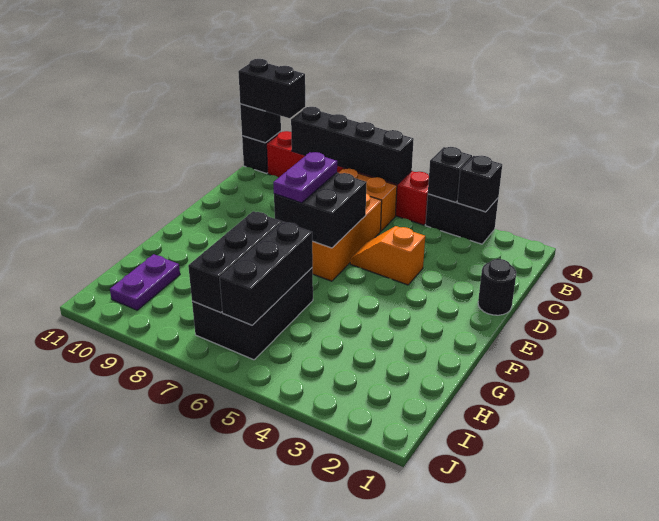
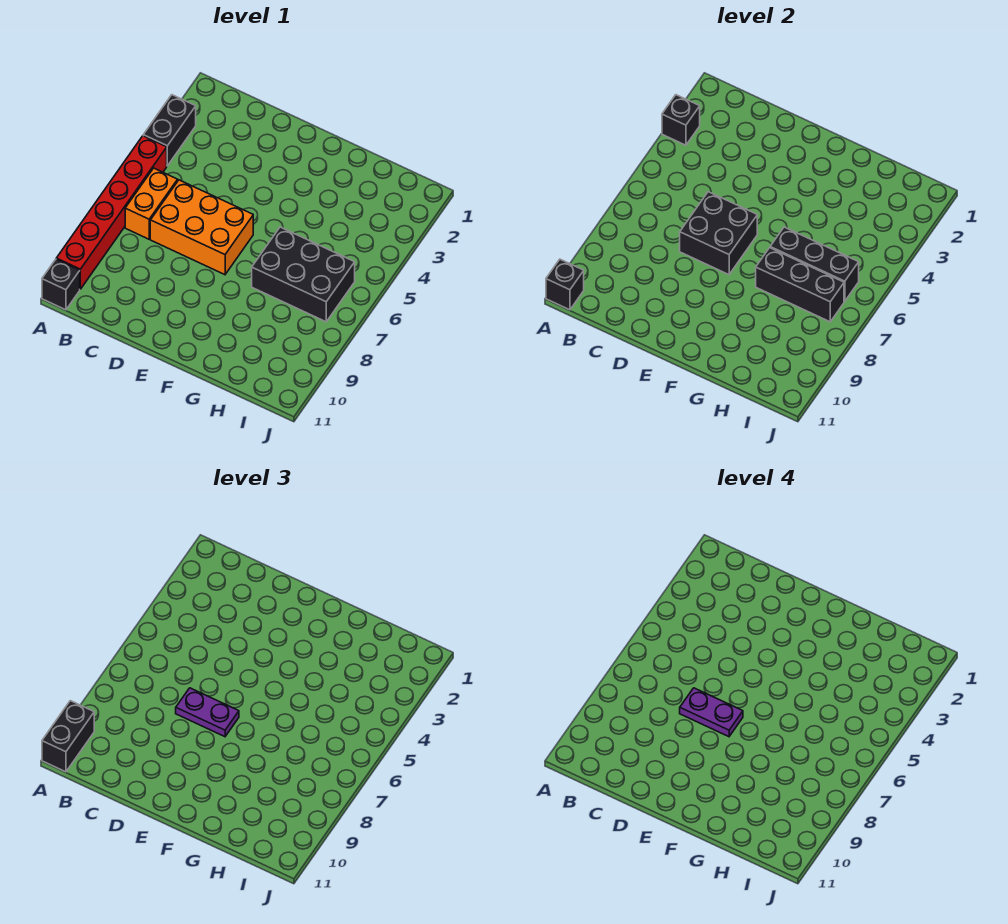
black 1x1 brick [428,147,472,202] -> none
black 1x4 brick [291,107,414,184] -> none
black 1x1 round brick [478,259,516,315] -> none
orange 1x2 slope [350,226,425,285] -> none
purple 1x2 plate [110,254,180,310] -> purple 1x2 plate moved to [680,688,743,737]

